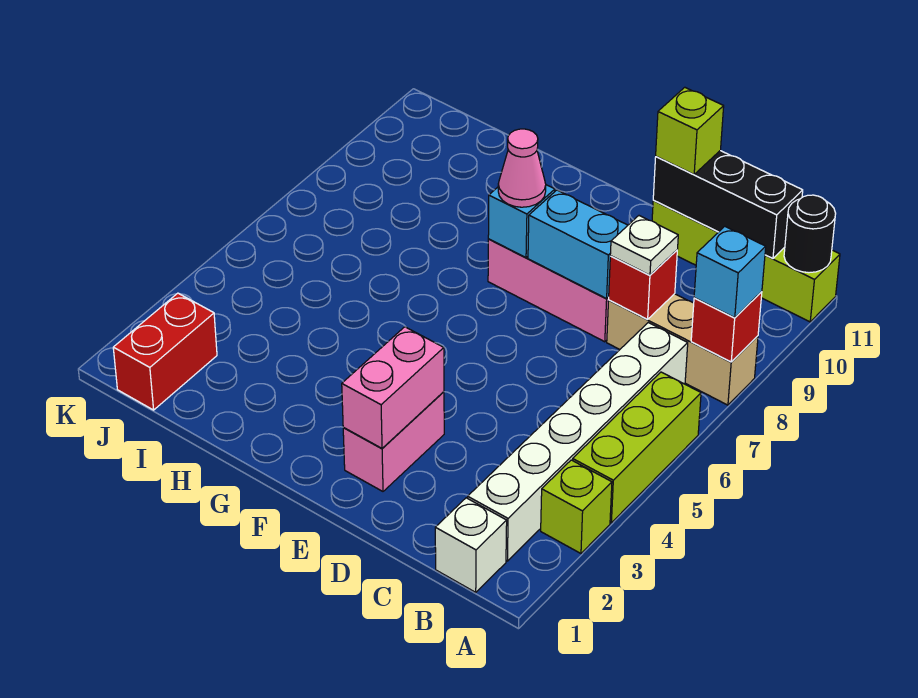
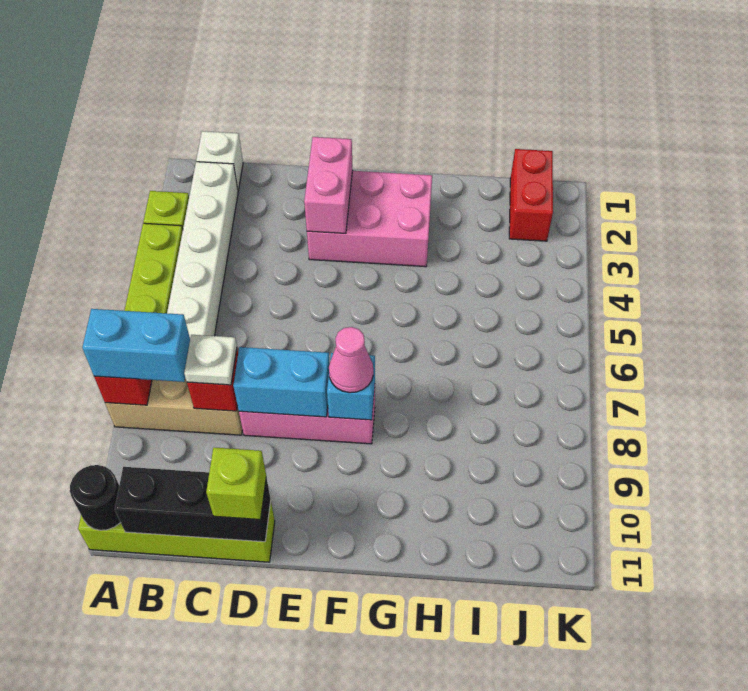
cyan 1x1 brick [694,226,766,318] -> cyan 1x2 brick [82,309,190,382]
pink 1x2 brick [343,392,444,491] -> pink 2x3 brick [307,171,432,267]

